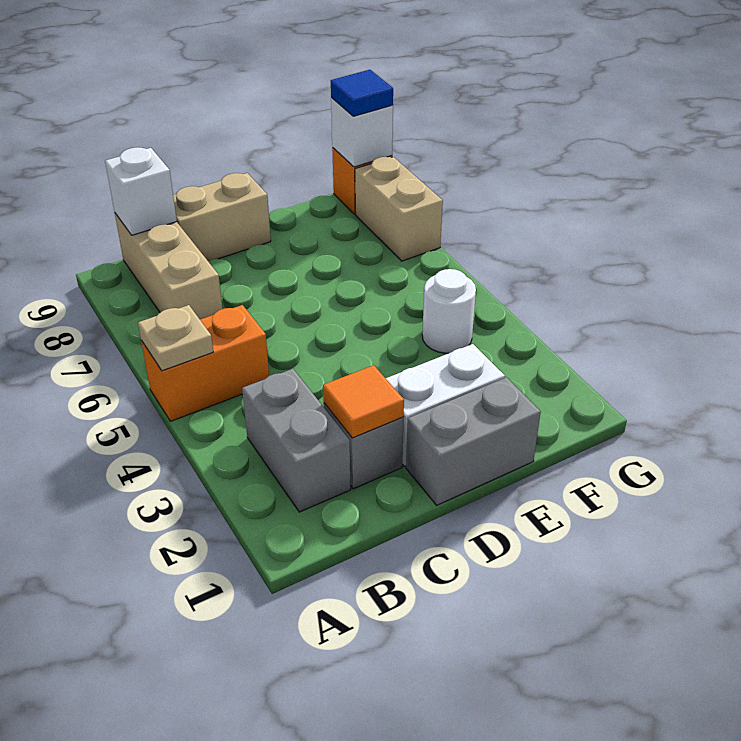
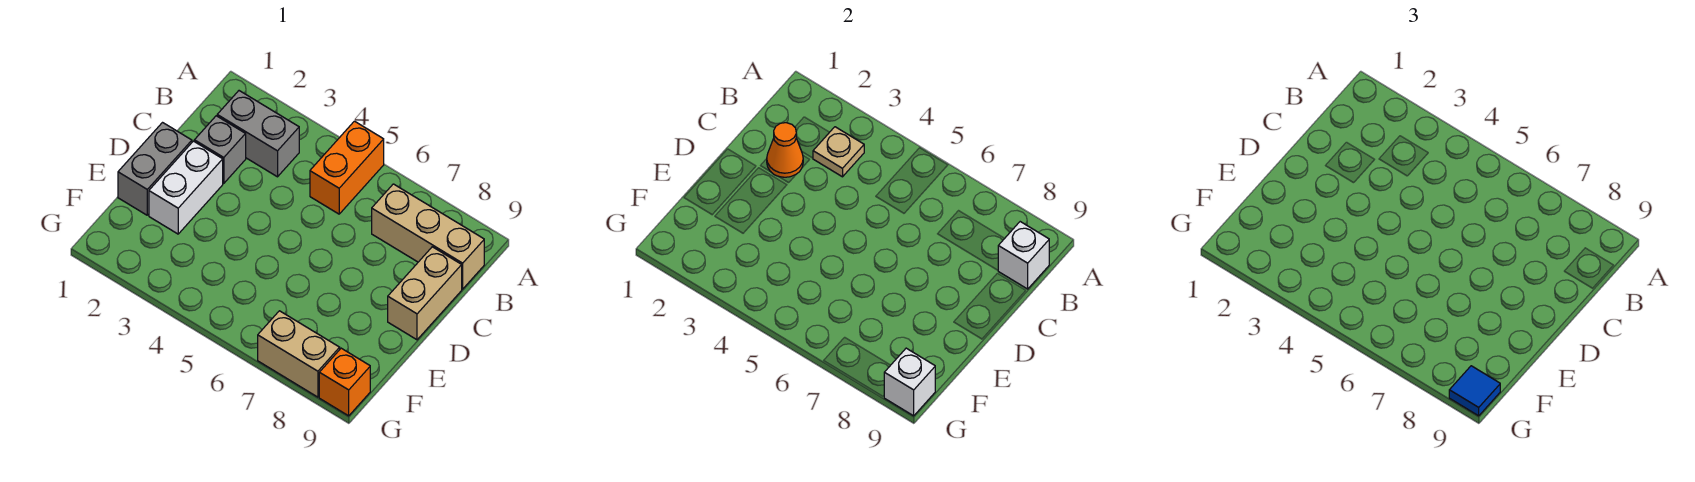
tan 1x1 plate [138,305,213,371] -> tan 1x1 plate moved to [813,127,864,177]
orange 1x1 tile [323,365,404,438] -> orange 1x1 cone [767,123,803,177]
white 1x1 round brick [422,269,476,353] -> none

